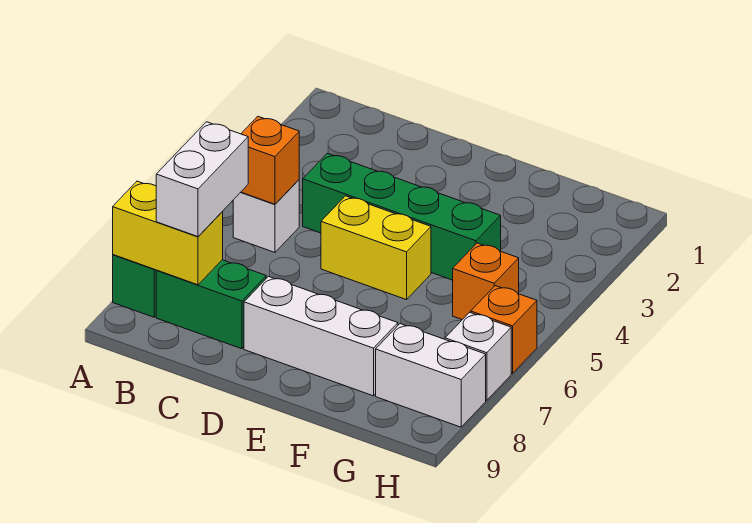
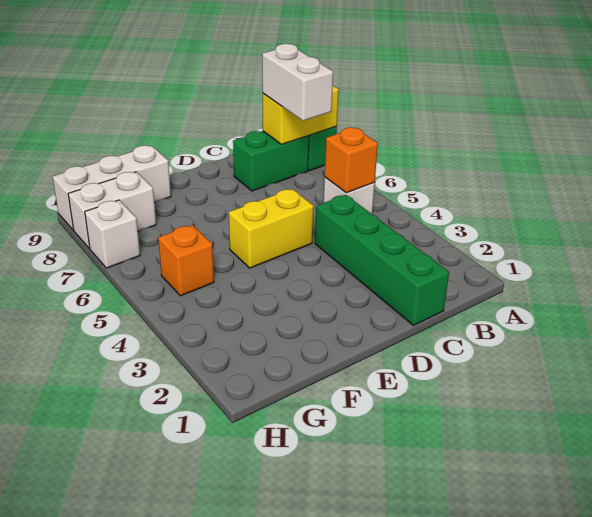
green 1x4 brick [303,153,501,280] -> green 1x4 brick turned to [315,195,449,325]
white 1x3 brick [244,276,398,396] -> white 1x3 brick moved to [53,145,171,230]
orange 1x1 brick [471,286,537,374] -> none

